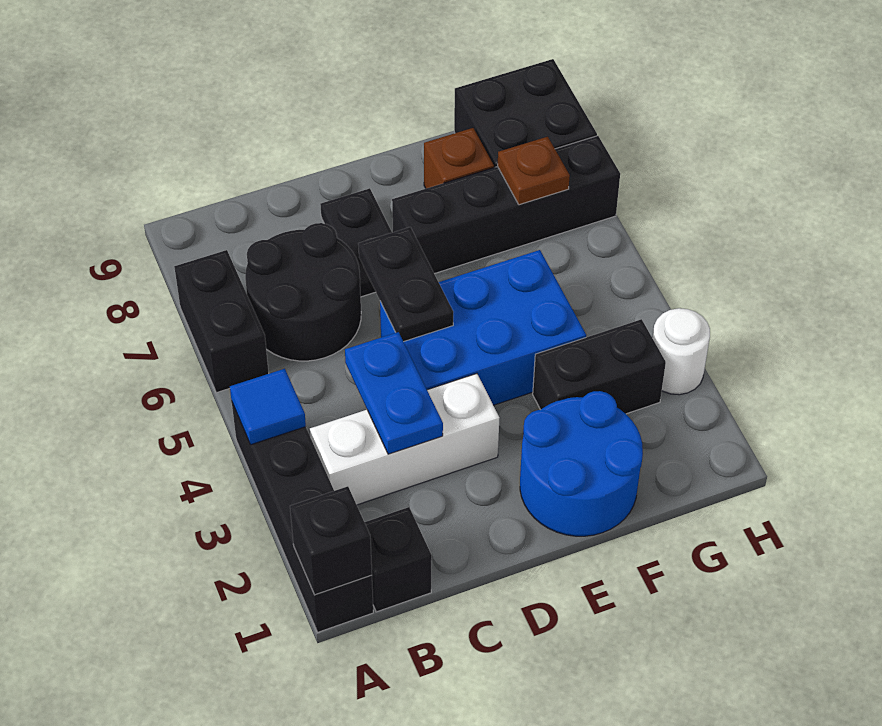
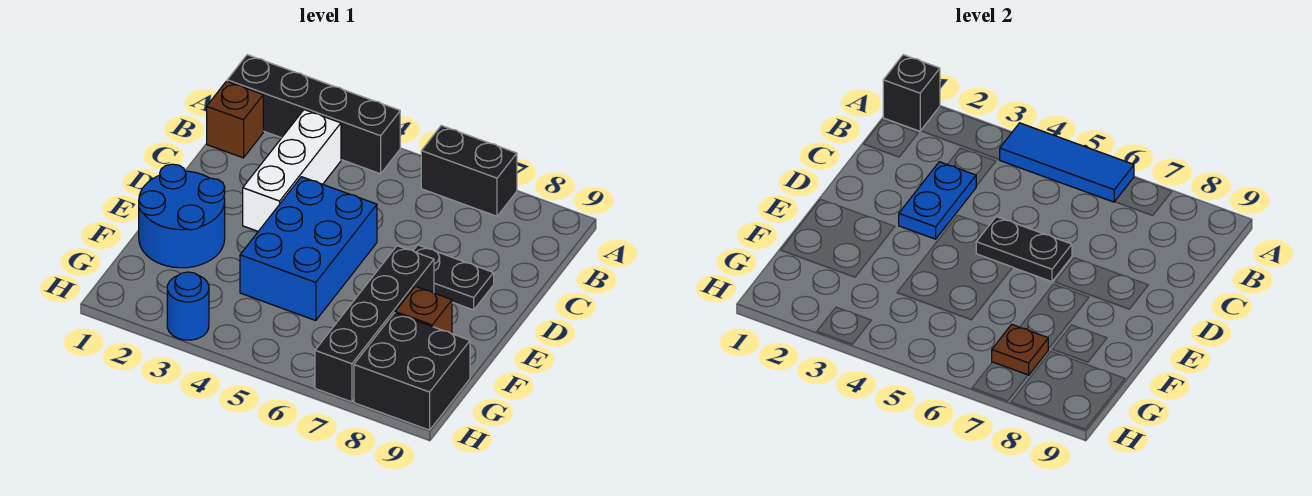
blue 1x1 tile [230,369,306,445] -> blue 1x3 tile [1000,123,1134,202]
black 1x1 brick [365,507,432,612] -> brown 1x1 brick [207,81,263,158]
black 2x2 round brick [245,223,361,361] -> none
blue 1x2 plate [345,332,443,454] -> blue 1x2 plate turned to [899,162,976,239]
black 1x2 brick [533,319,666,414] -> none
white 1x1 round brick [653,308,710,395] -> blue 1x1 round brick [167,272,209,340]

